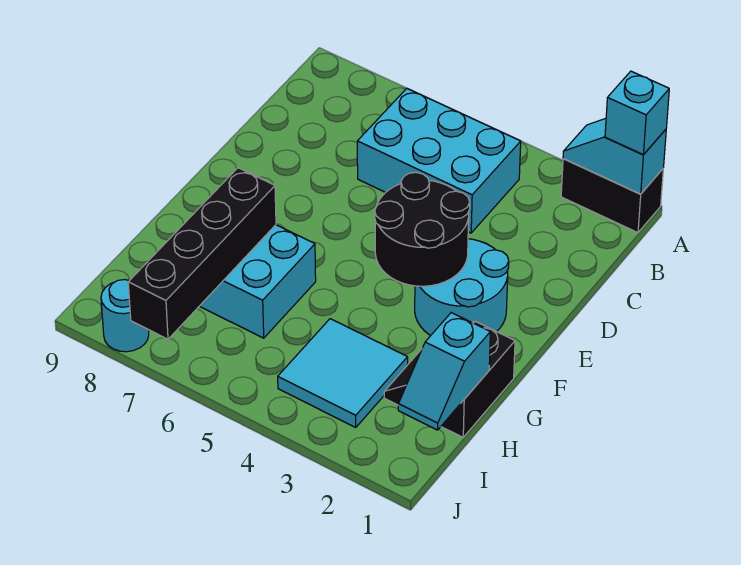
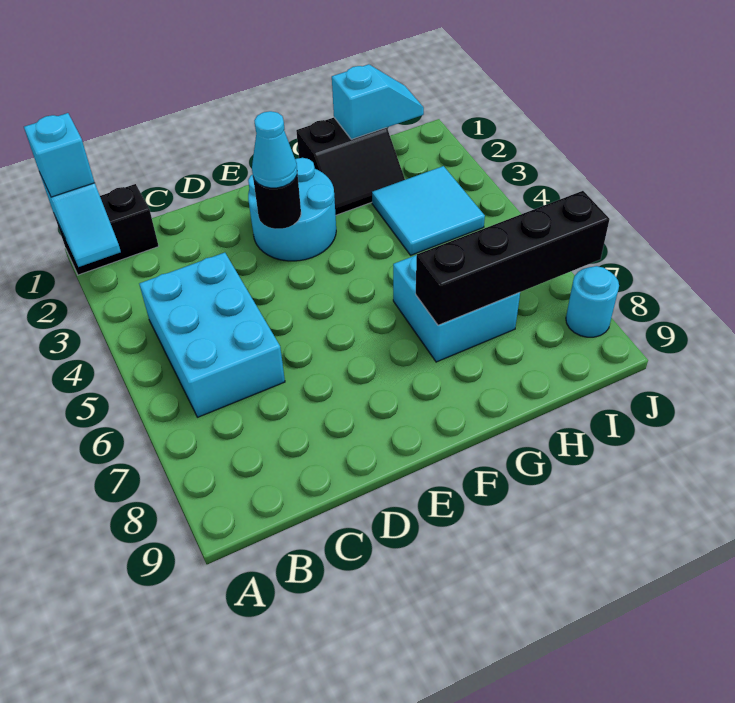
black 1x2 brick [561,159,663,233] -> black 1x2 brick turned to [54,184,159,275]
black 2x2 round brick [375,172,470,286] -> black 1x1 round brick [253,173,301,229]
none -> cyan 1x1 cone [252,111,297,188]

